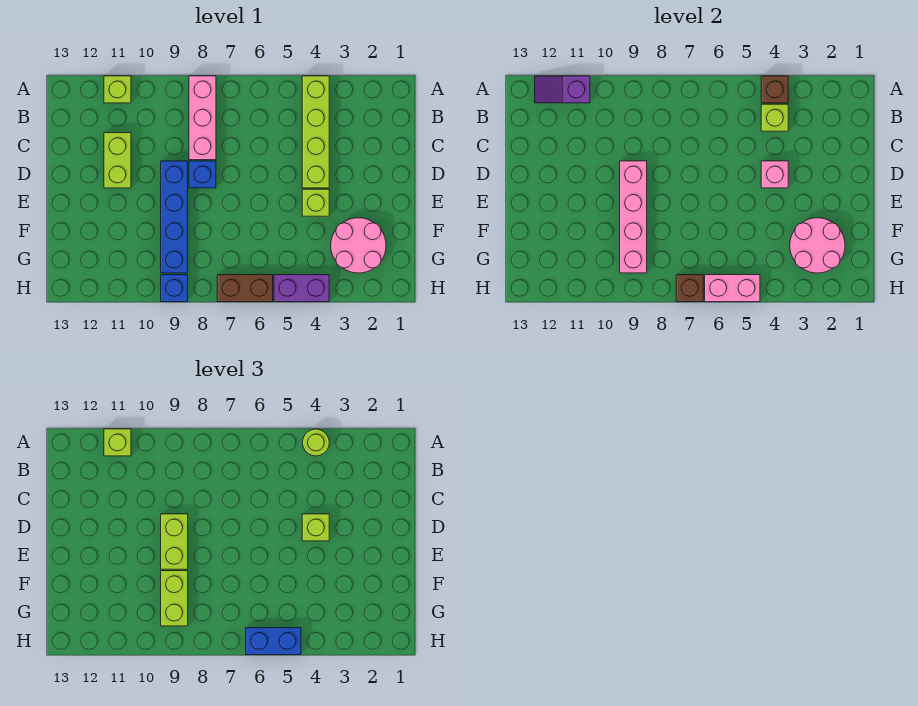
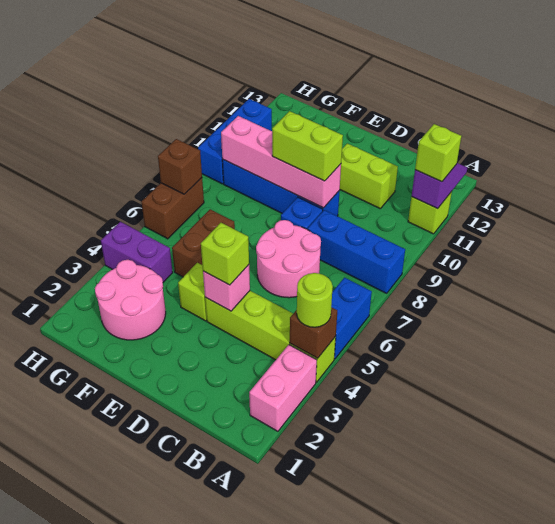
pink 1x3 brick [189,76,216,160] -> blue 1x3 brick [308,210,405,293]
lime 1x1 brick [761,104,788,131] -> none
pink 2x2 round brick [790,218,845,273] -> pink 2x2 round brick moved to [256,220,321,298]
none -> brown 1x2 brick [172,209,235,277]
lime 1x2 brick [161,571,188,626] -> none
purple 1x2 brick [274,275,329,302] -> purple 1x2 brick turned to [101,222,173,282]
pink 1x2 brick [705,275,760,302] -> pink 1x2 brick moved to [249,345,317,431]
blue 1x2 brick [246,628,301,655] -> blue 1x2 brick moved to [331,278,372,359]
blue 1x1 brick [161,275,188,302] -> blue 1x3 brick [198,99,272,184]

